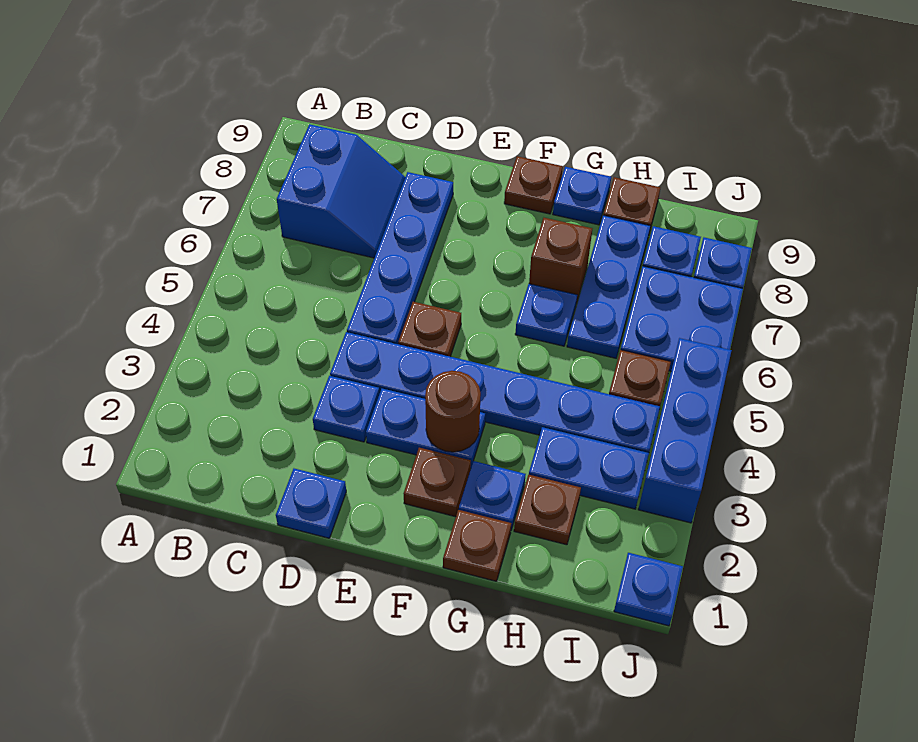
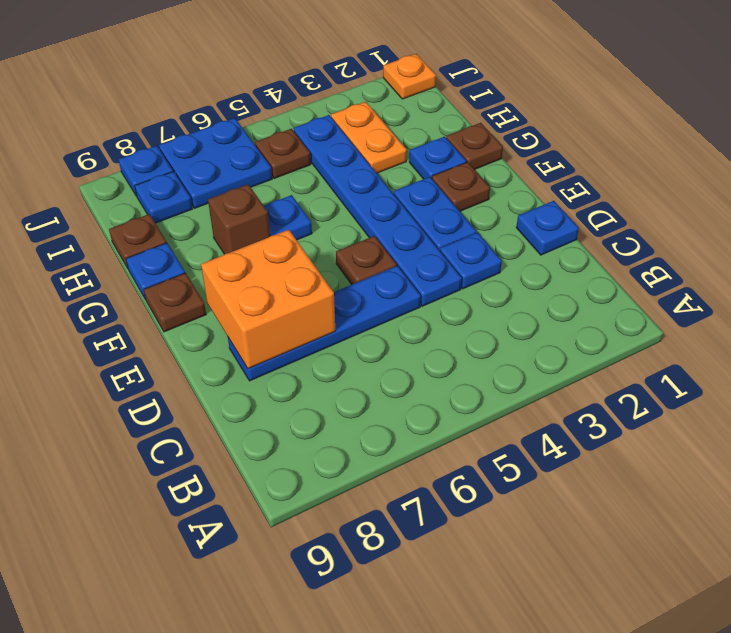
blue 2x2 slope [277,124,405,258] -> none
none -> orange 2x2 brick [201,230,335,369]
brown 1x1 round brick [425,371,481,452] -> none
brown 1x1 plate [514,475,581,545] -> none
blue 1x2 plate [529,427,649,509] -> orange 1x2 plate [331,102,407,173]
blue 1x3 plate [567,215,650,358] -> none
blue 1x1 plate [614,553,683,626] -> orange 1x1 plate [383,54,436,99]
blue 1x3 brick [638,338,732,523] -> none

